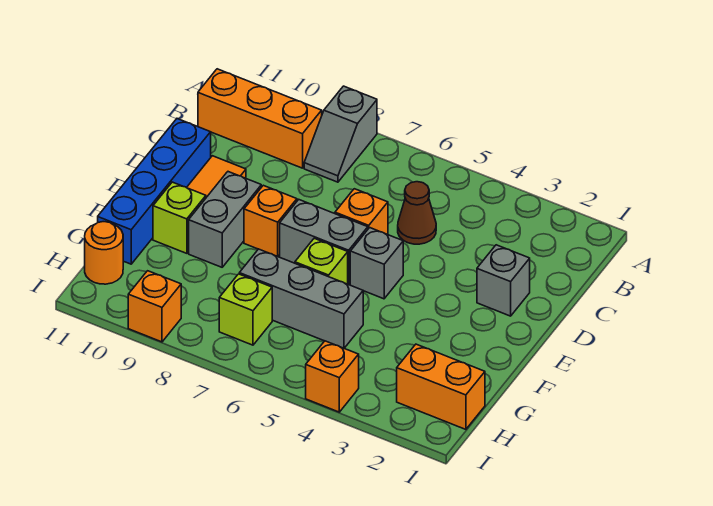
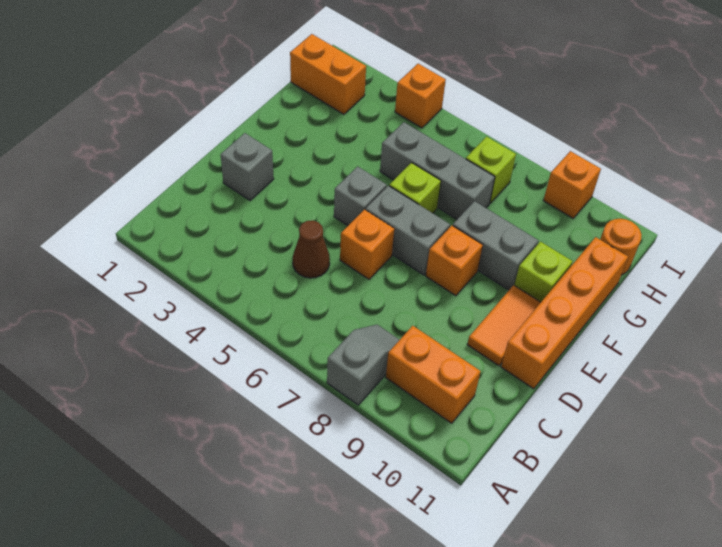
orange 1x3 brick [198,69,322,168] -> orange 1x2 brick [386,326,481,423]
blue 1x4 brick [98,119,211,264] -> orange 1x4 brick [501,237,628,389]
grey 1x2 brick [189,172,261,267] -> grey 1x2 brick turned to [453,201,539,290]

